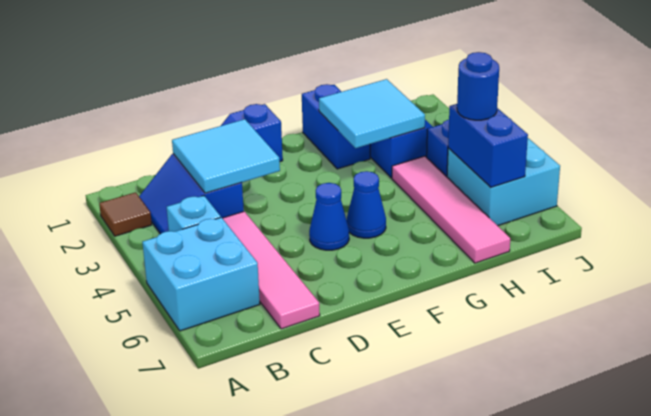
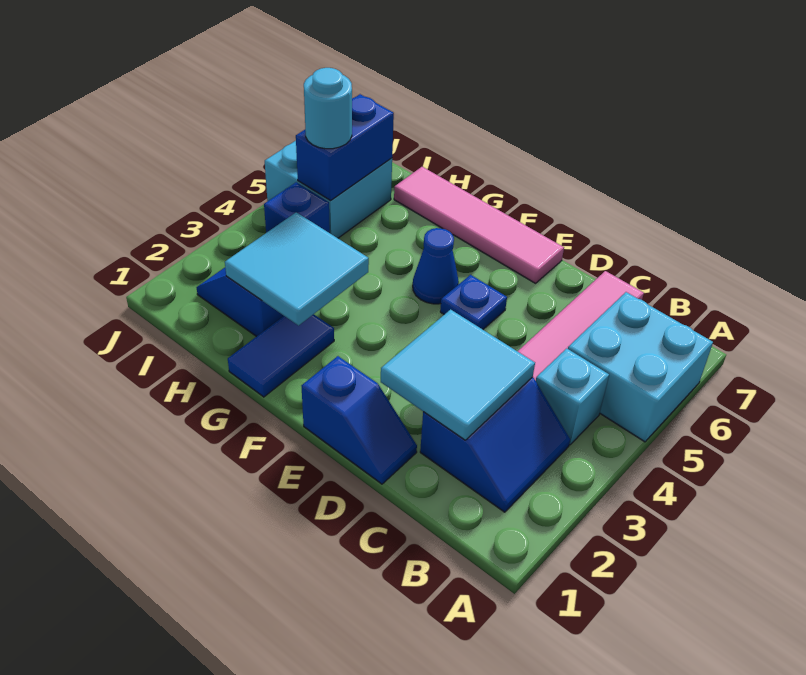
brown 1x1 tile [99,192,152,236] -> none
blue 1x1 cone [309,183,349,250] -> blue 1x1 plate [440,275,507,329]
blue 1x2 brick [302,84,370,169] -> blue 1x2 tile [228,314,334,397]
pink 1x4 tile [392,156,510,263] -> pink 1x4 tile turned to [394,167,564,283]
blue 1x1 round brick [457,52,499,120] -> cyan 1x1 round brick [304,68,352,149]

